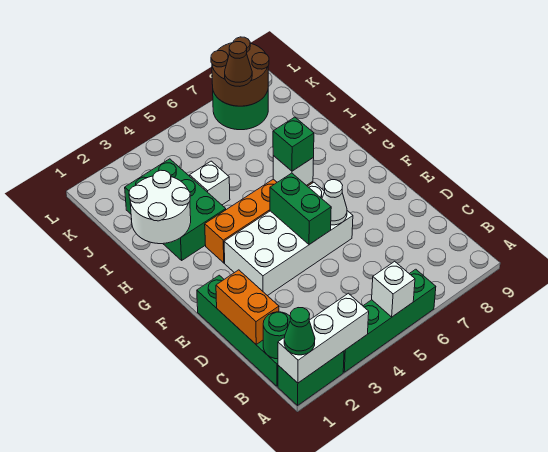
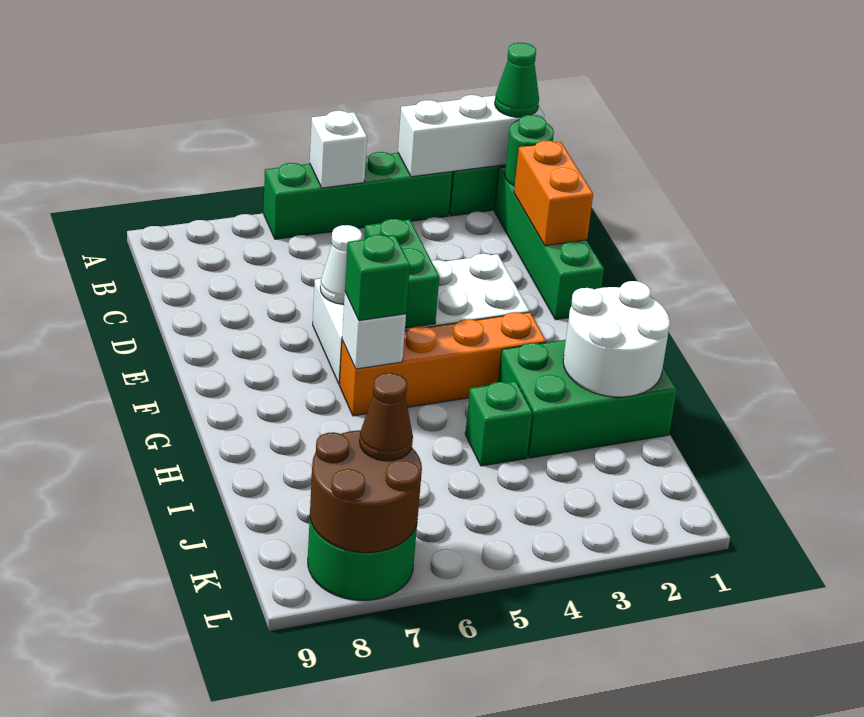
green 2x3 brick [125,159,226,260] -> green 2x3 brick turned to [498,340,677,458]
white 1x1 brick [190,161,230,205] -> green 1x1 brick [465,381,533,466]

